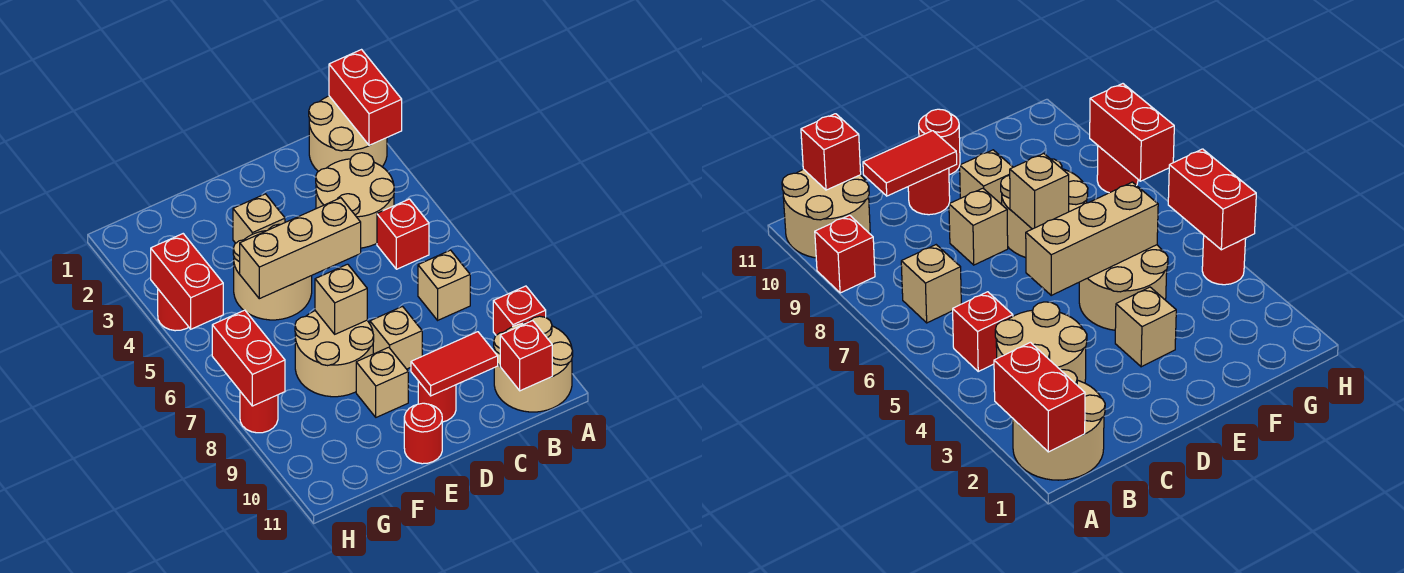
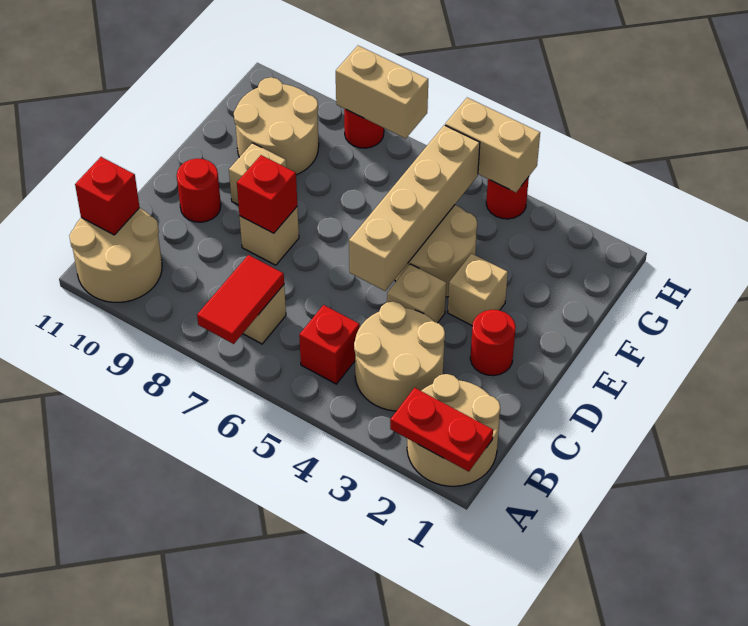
red 1x2 brick [329,50,402,145] -> red 1x2 plate [390,388,493,472]
red 1x1 brick [493,286,546,335] -> red 1x1 brick moved to [237,155,297,233]
red 1x2 tile [411,332,498,396] -> red 1x2 tile moved to [197,255,284,344]
tan 1x3 brick [240,198,361,299] -> tan 1x4 brick [349,125,480,291]
tan 2x2 round brick [295,311,374,397] -> tan 2x2 round brick moved to [234,77,319,175]
tan 1x1 brick [315,264,367,334] -> tan 1x1 brick moved to [387,264,446,323]
red 1x1 round brick [404,403,442,464] -> red 1x1 round brick moved to [470,310,516,376]
red 1x2 brick [151,234,223,329] -> tan 1x2 brick [445,98,540,192]
red 1x2 brick [212,310,285,406] -> tan 1x2 brick [336,46,428,138]

